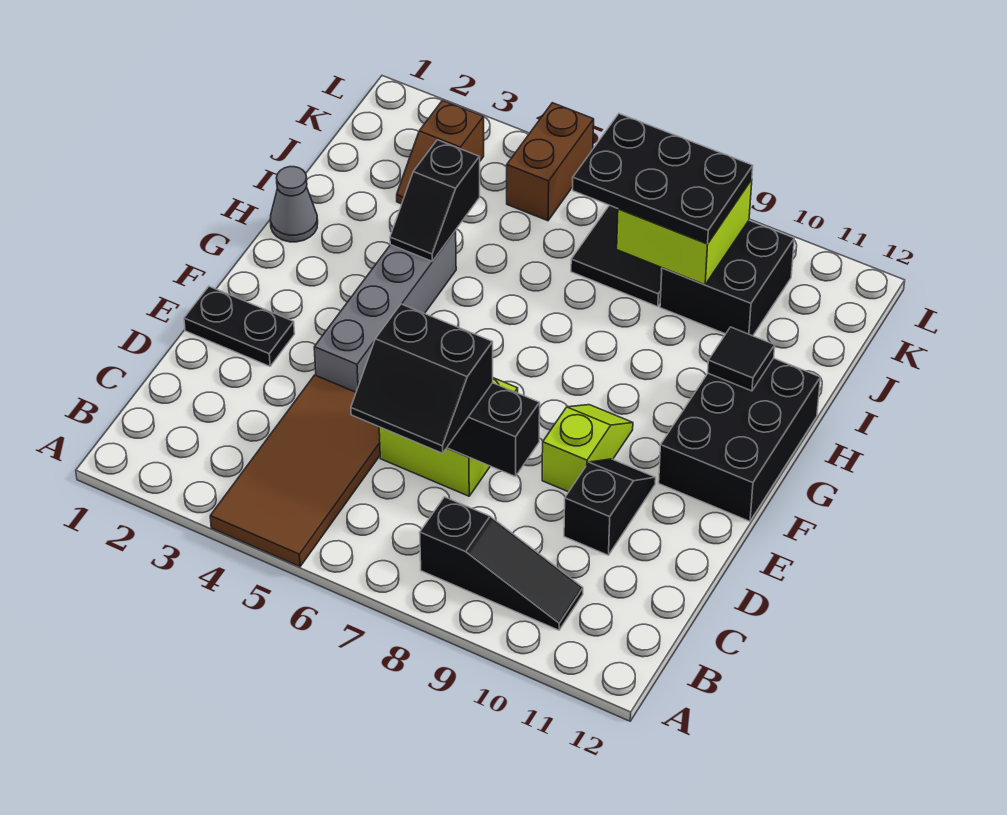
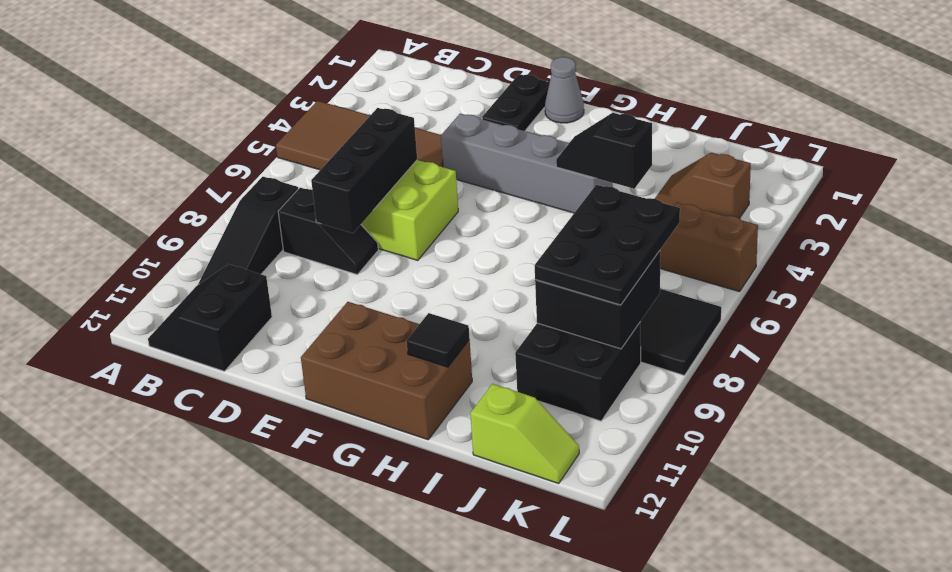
black 2x2 slope [351,304,493,453] -> black 2x2 slope moved to [148,264,272,371]
black 1x2 slope [564,459,656,555] -> black 1x2 slope moved to [278,188,378,274]
lime 1x2 slope [542,405,633,492] -> lime 1x2 slope moved to [470,384,579,483]
black 2x3 brick [659,358,821,521] -> brown 2x3 brick [301,302,472,440]
grey 1x1 cone [270,167,318,242] -> grey 1x1 cone moved to [545,57,584,123]
lime 2x2 brick [617,180,752,285] -> black 2x2 brick [535,251,660,349]

